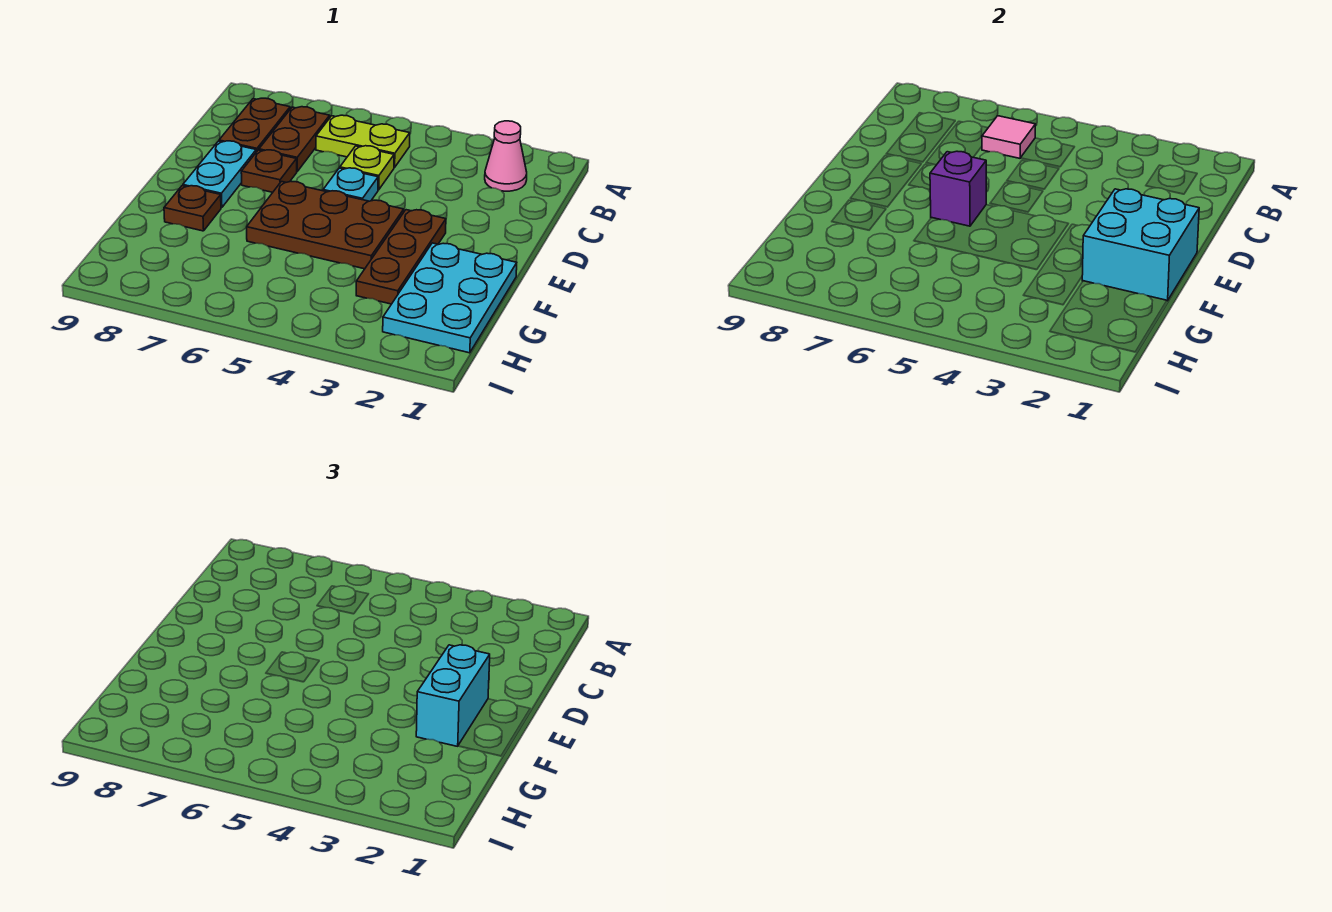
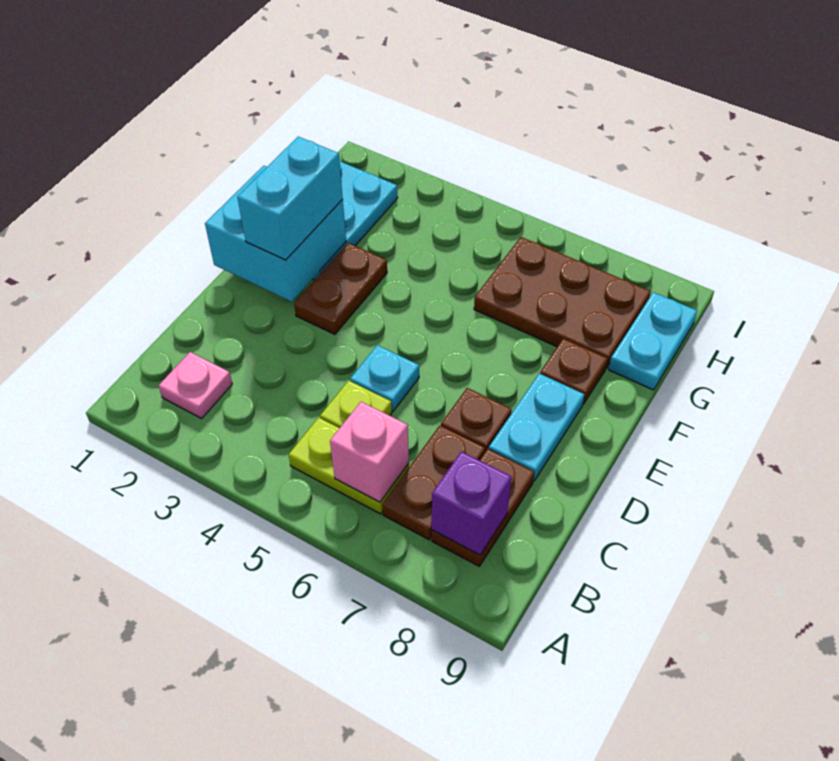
pink 1x1 cone [485,121,527,191] -> pink 1x1 plate [159,352,232,418]
pink 1x1 tile [982,116,1036,158] -> pink 1x1 brick [330,402,409,502]
brown 1x3 plate [356,210,446,304] -> brown 1x2 plate [294,243,387,334]
brown 2x3 plate [247,182,404,269] -> brown 2x3 plate moved to [474,237,651,368]
purple 1x1 brick [930,151,986,226] -> purple 1x1 brick moved to [432,452,511,555]
none -> cyan 1x2 plate [609,292,697,390]

